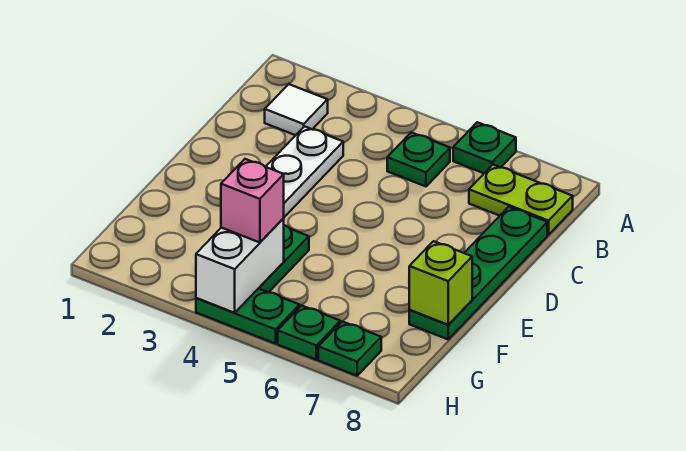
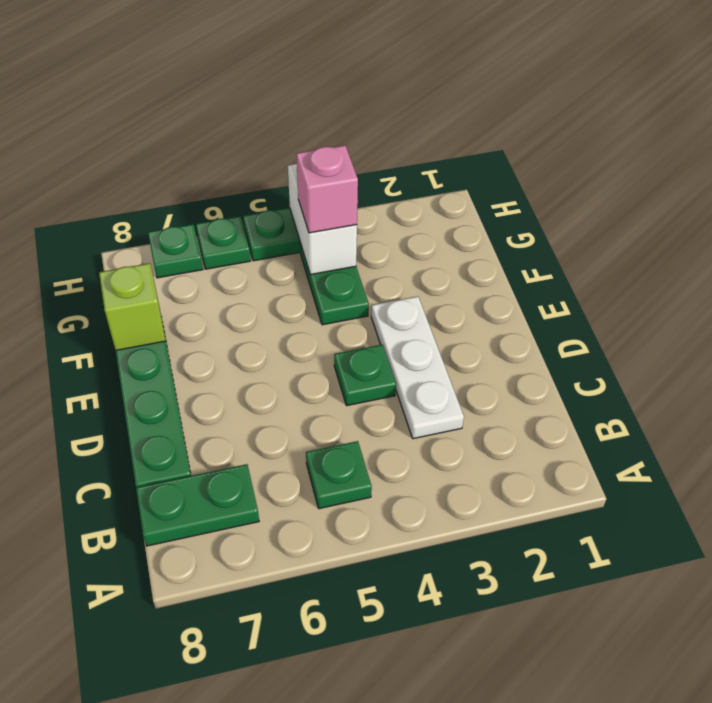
green 1x1 plate [453,122,516,173] -> green 1x1 plate moved to [334,345,396,406]
white 1x1 tile [265,84,328,135] -> none
lime 1x2 plate [469,165,573,235] -> green 1x2 plate [136,464,259,546]

